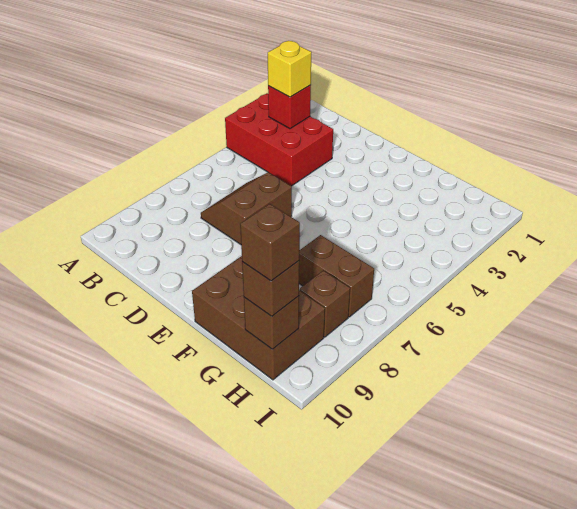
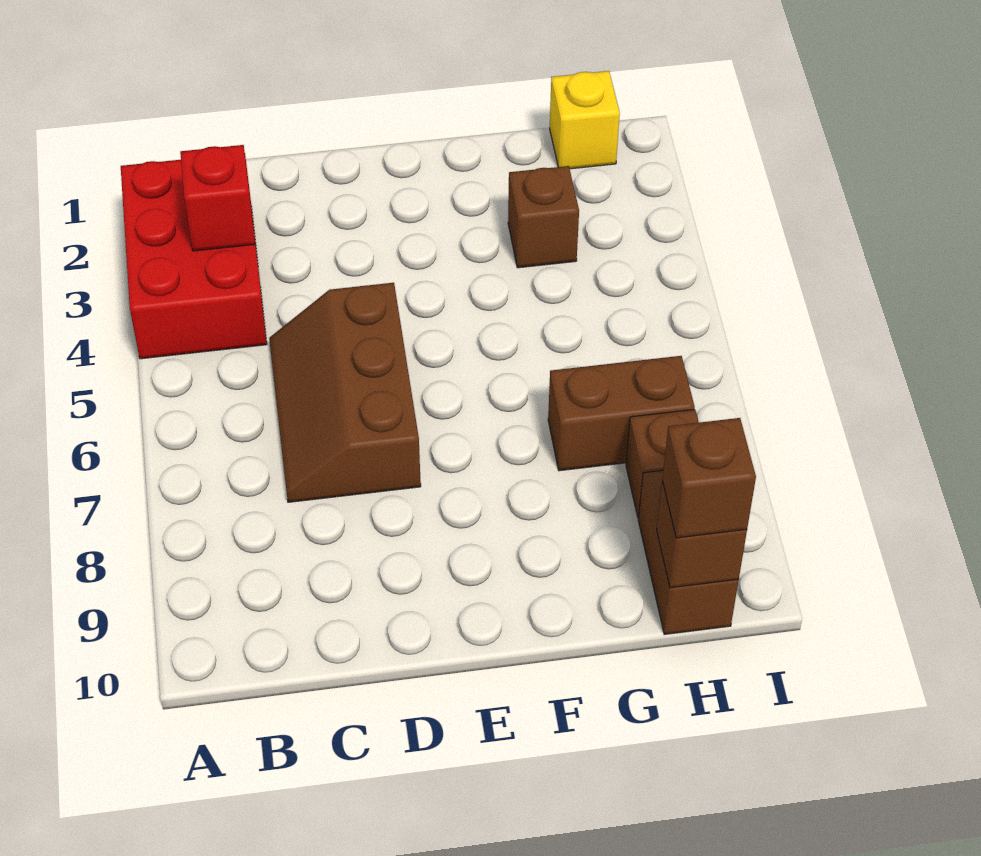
red 2x3 brick [225,93,333,186] -> red 2x3 brick turned to [121,157,267,359]
yellow 1x1 brick [268,41,311,97] -> yellow 1x1 brick moved to [550,71,620,169]
brown 2x2 slope [201,172,292,244] -> brown 2x3 slope [269,283,421,502]
brown 2x3 brick [192,256,325,380] -> brown 1x2 brick [638,470,739,634]
brown 1x1 brick [240,204,300,281] -> brown 1x1 brick moved to [508,166,579,268]

